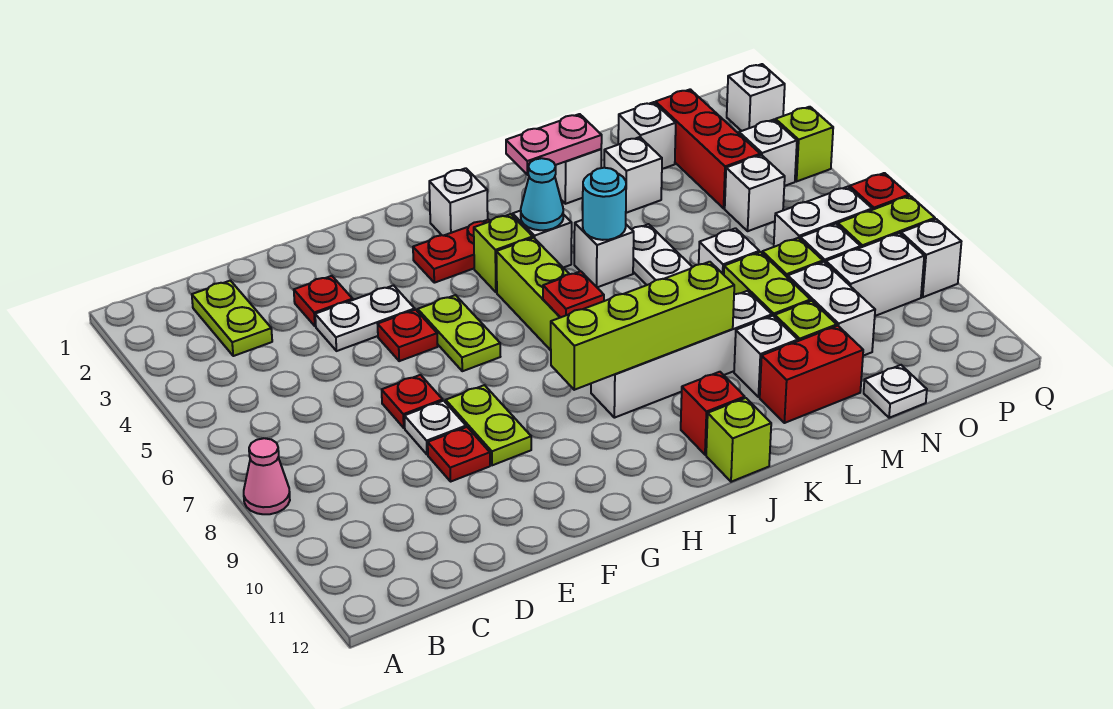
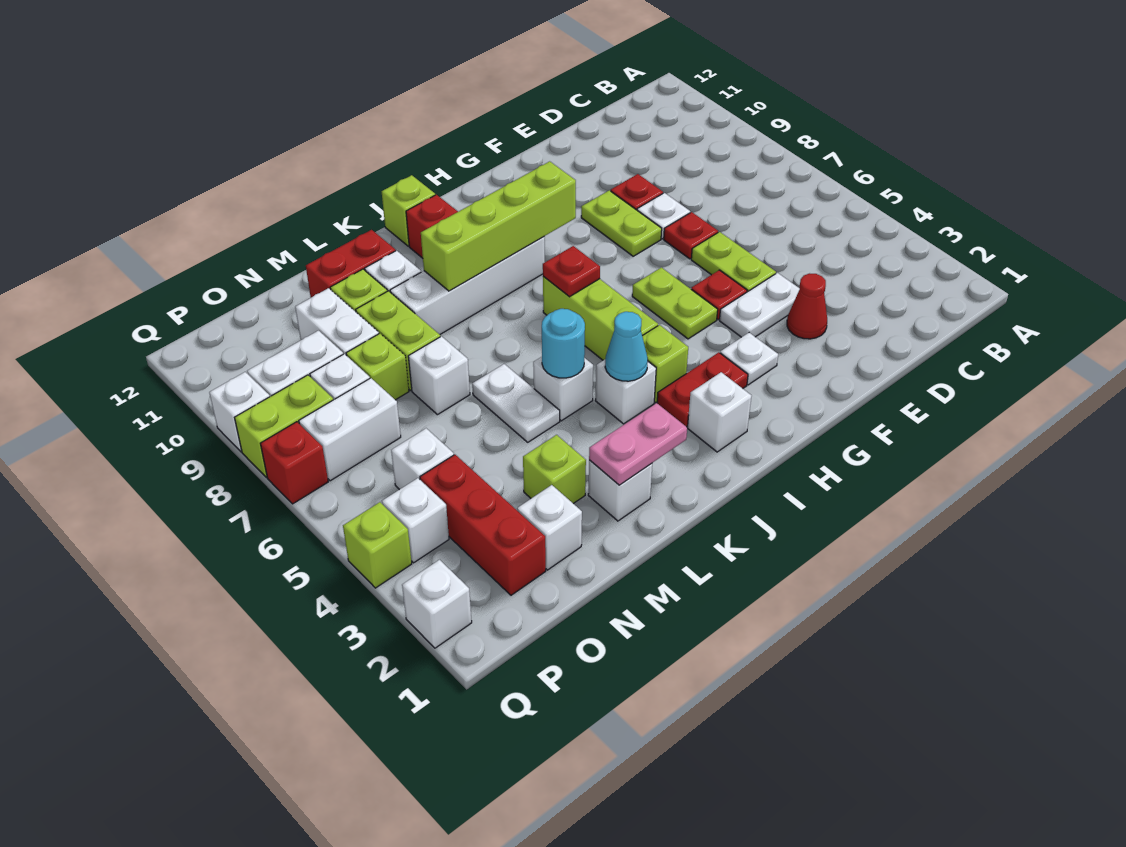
pink 1x1 cone [244,438,290,514] -> none
lime 1x2 plate [192,281,272,356] -> lime 1x2 plate moved to [691,232,776,292]
red 1x1 plate [294,276,353,326] -> red 1x1 cone [787,273,827,339]
white 1x1 brick [604,137,662,213] -> lime 1x1 brick [523,435,586,504]
white 1x1 plate [864,365,927,418] -> white 1x1 plate moved to [720,333,778,385]

